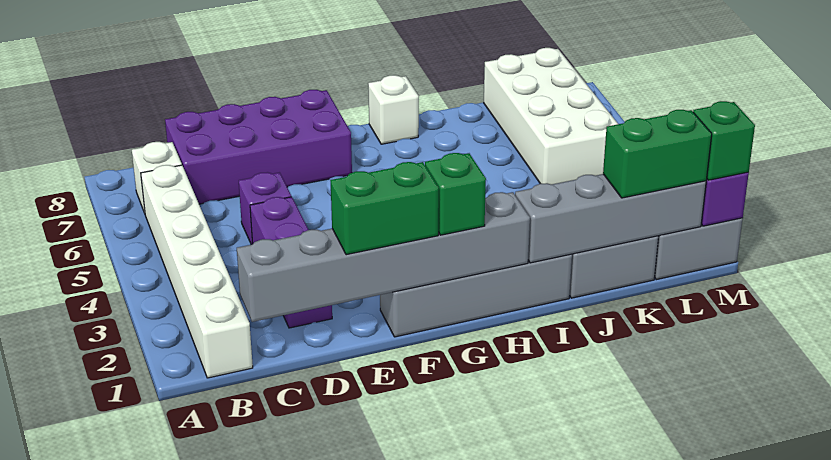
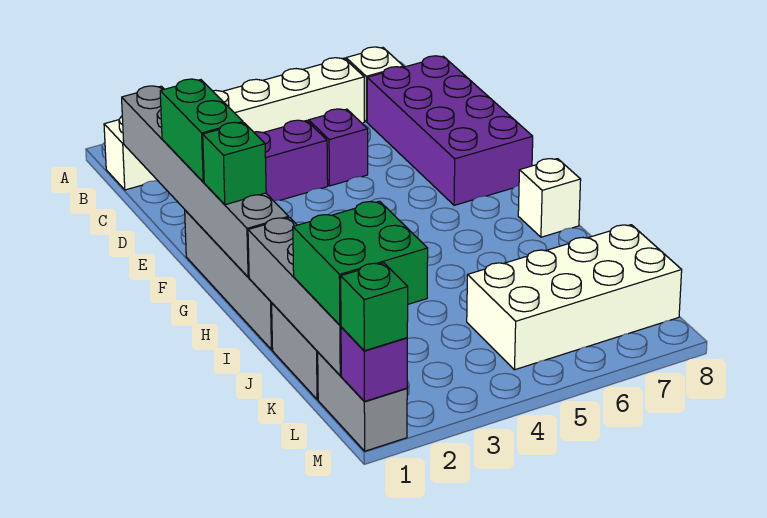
green 1x2 brick [603,110,712,198] -> green 2x2 brick [293,201,428,325]

